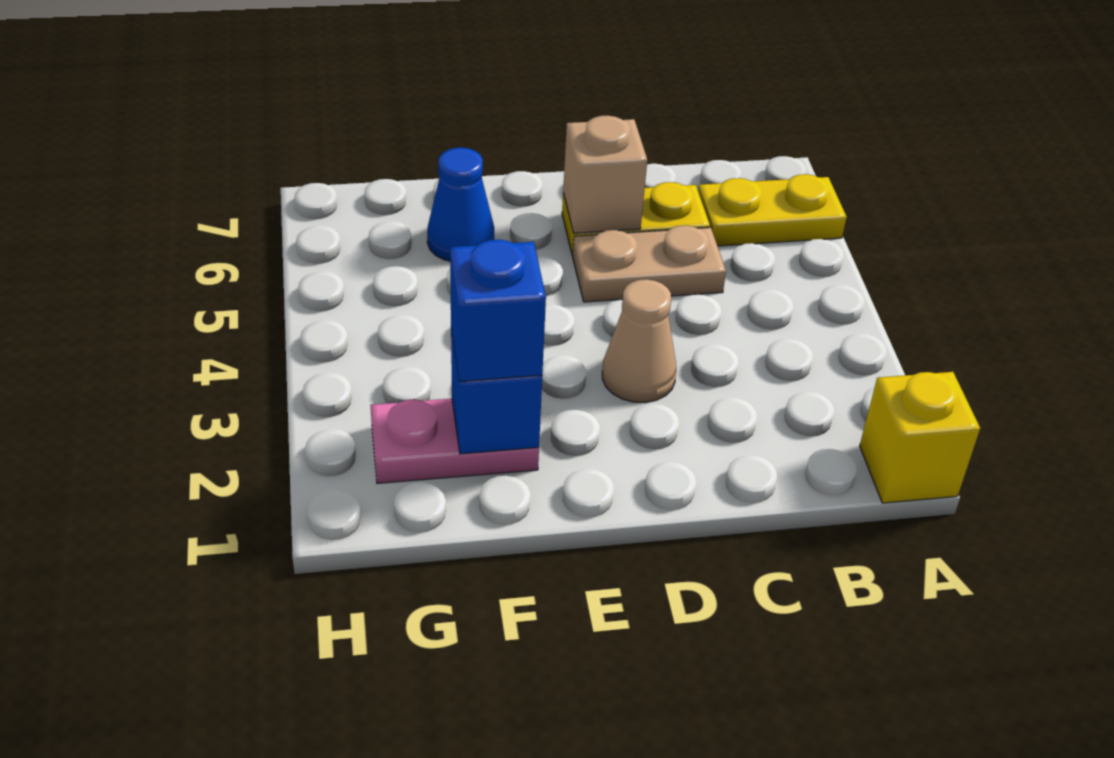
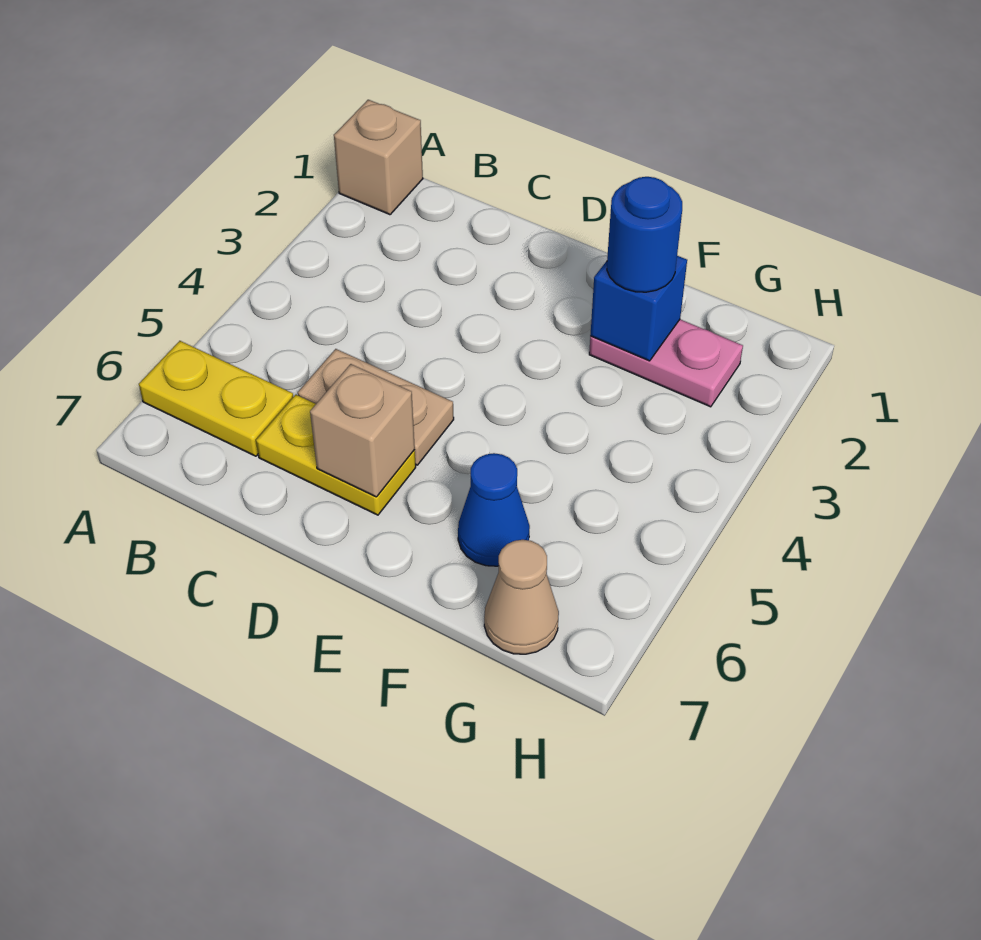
yellow 1x1 brick [860,372,980,503] -> tan 1x1 brick [334,100,423,215]
tan 1x1 cone [602,279,676,403] -> tan 1x1 cone moved to [484,540,559,654]
blue 1x1 brick [450,239,546,382] -> blue 1x1 round brick [607,177,682,292]

